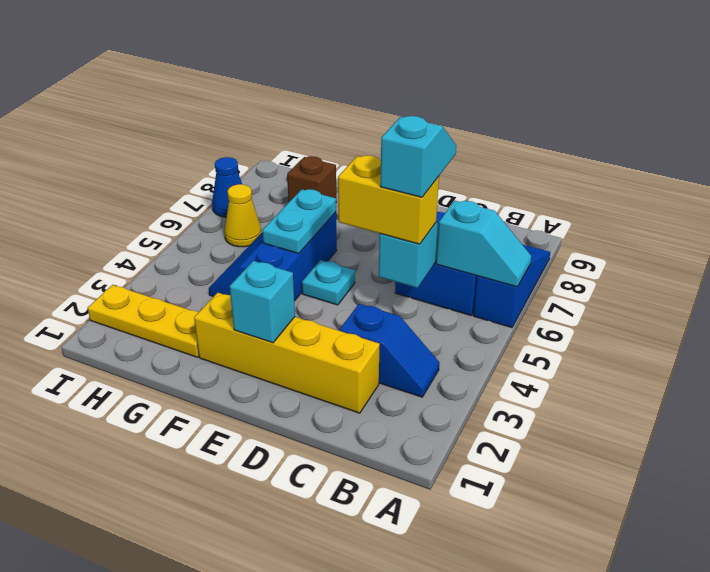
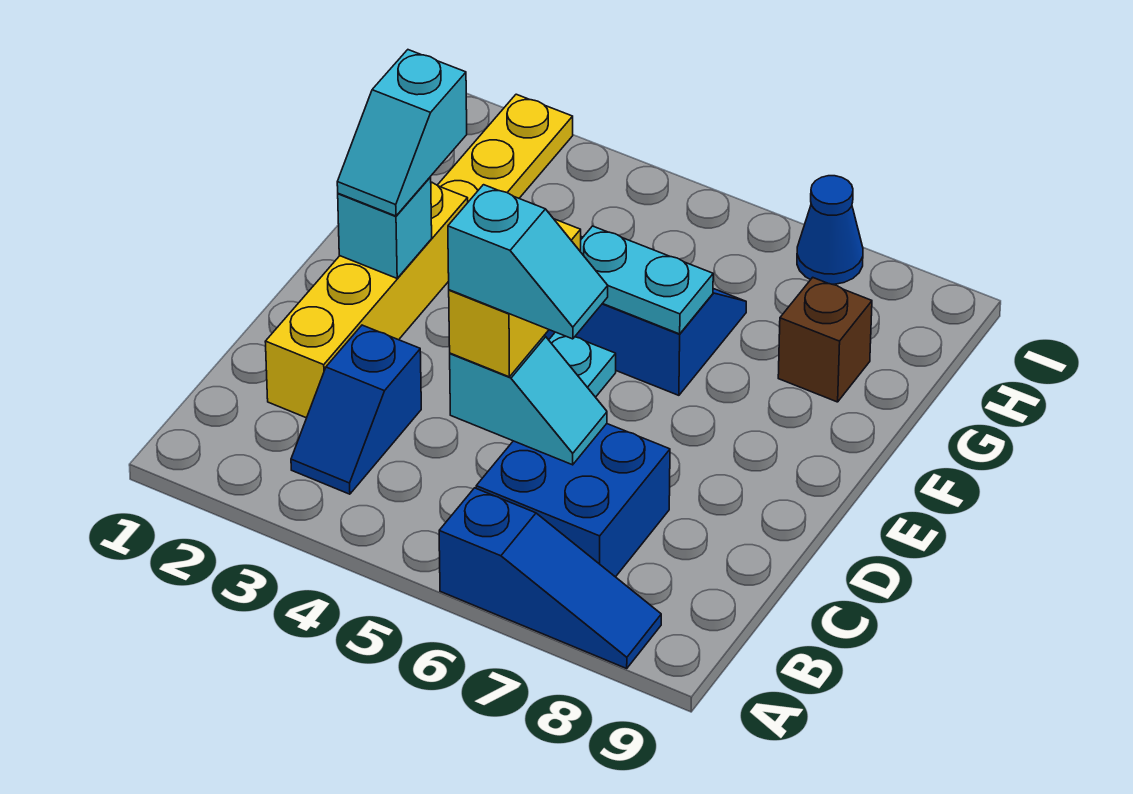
cyan 1x2 slope [436,201,531,287] -> cyan 1x2 slope moved to [337,50,467,216]
yellow 1x1 cone [224,184,261,247] -> none

